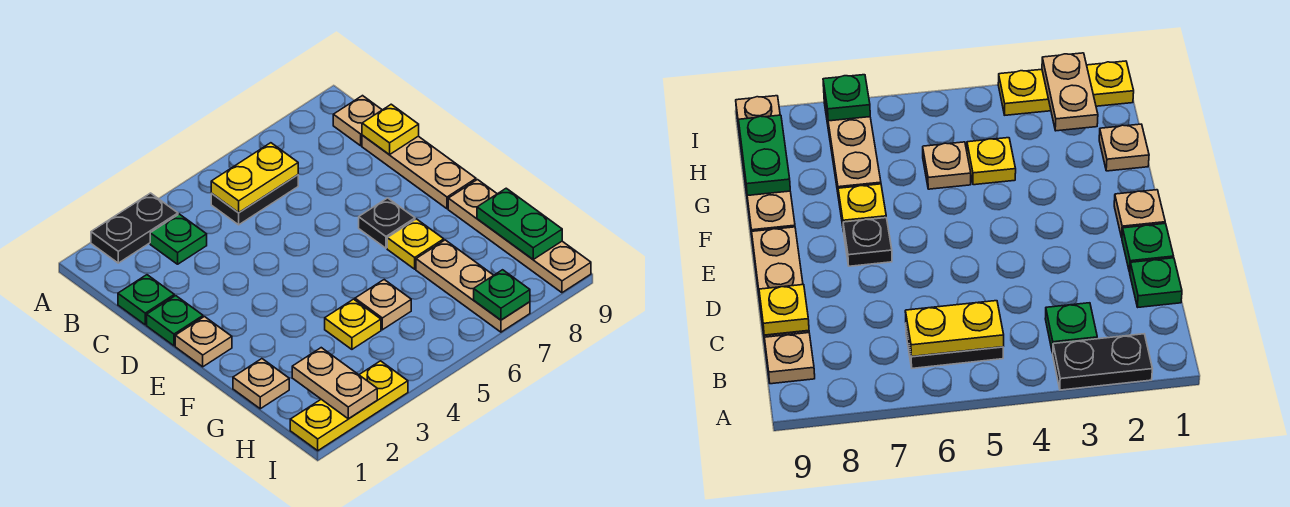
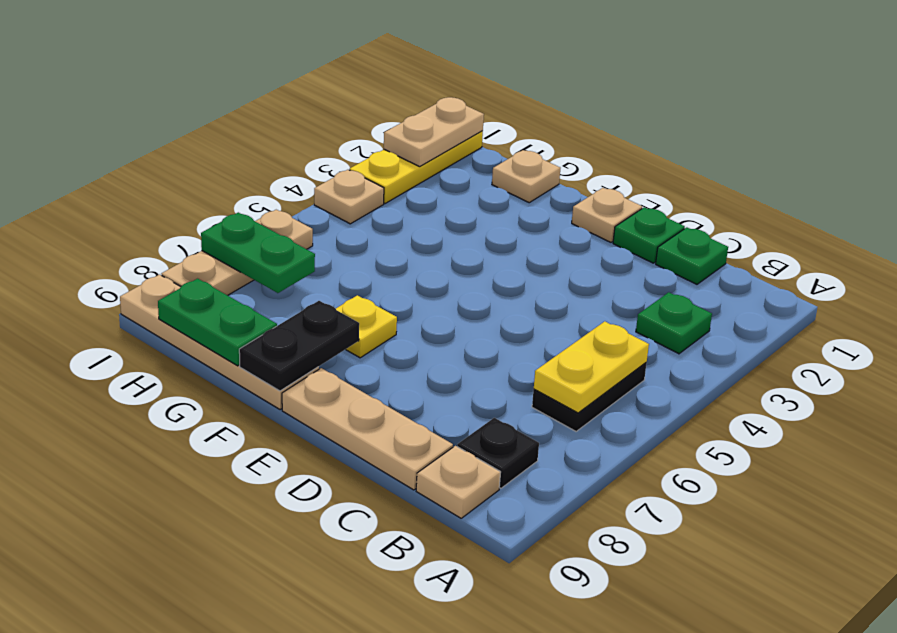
black 1x2 plate [91,193,178,263] -> black 1x2 plate moved to [239,301,359,391]
yellow 1x1 plate [362,104,419,155] -> none
black 1x1 plate [359,198,415,248] -> black 1x1 plate moved to [457,418,539,488]
yellow 1x1 plate [325,299,381,349] -> none
tan 1x1 plate [355,280,411,330] -> tan 1x1 plate moved to [314,170,384,224]
tan 1x3 plate [416,240,530,332] -> tan 1x3 plate turned to [162,210,313,295]
tan 1x2 plate [292,348,377,419] -> tan 1x2 plate turned to [384,97,484,167]
green 1x1 plate [474,270,530,320] -> green 1x2 plate [201,212,315,293]

